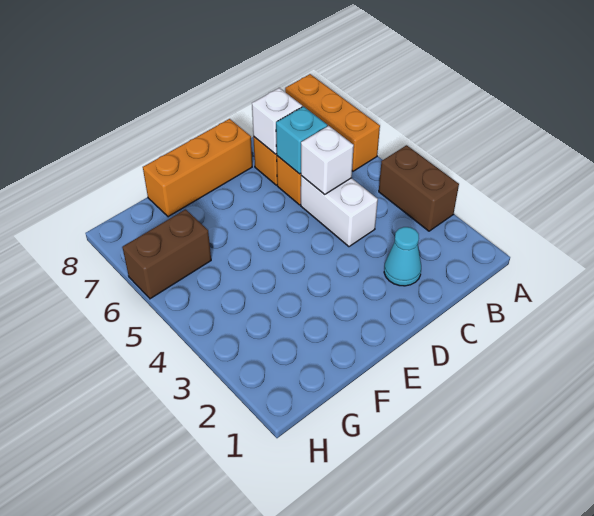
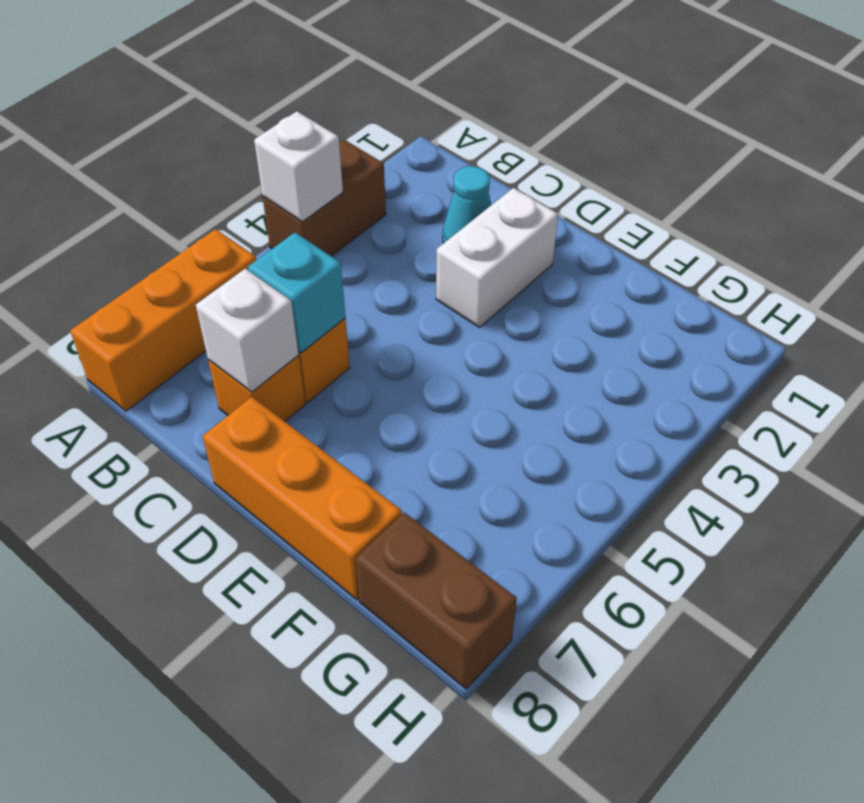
white 1x2 brick [301,176,378,247] -> white 1x2 brick moved to [436,188,558,327]
white 1x1 brick [301,126,354,194] -> white 1x1 brick moved to [254,111,343,222]
brown 1x2 brick [122,209,211,299] -> brown 1x2 brick moved to [355,512,517,689]

